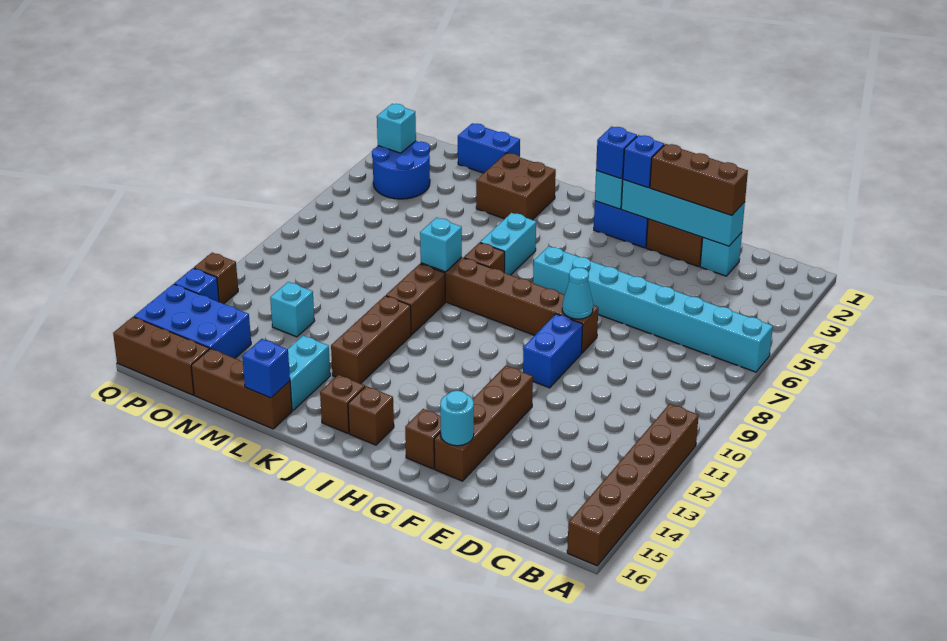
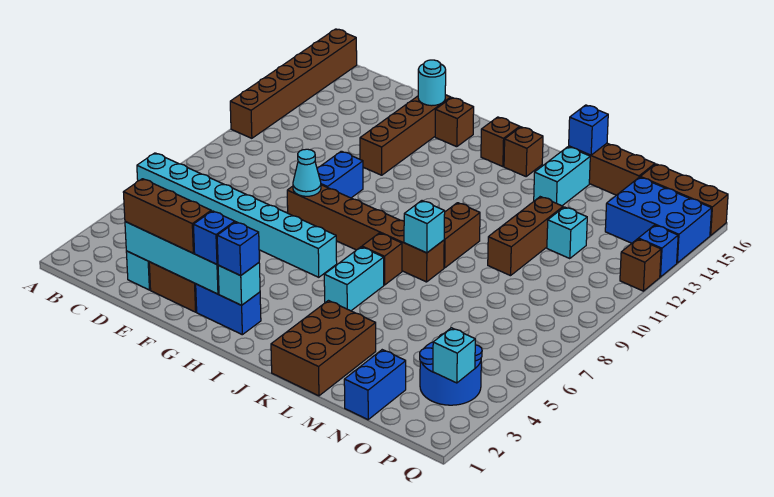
brown 2x2 brick [476,153,556,220] -> brown 2x3 brick [271,301,376,396]
brown 1x3 brick [331,296,411,384] -> brown 1x3 brick moved to [488,197,563,276]
blue 1x2 brick [458,123,520,173] -> blue 1x2 brick turned to [344,350,406,420]

